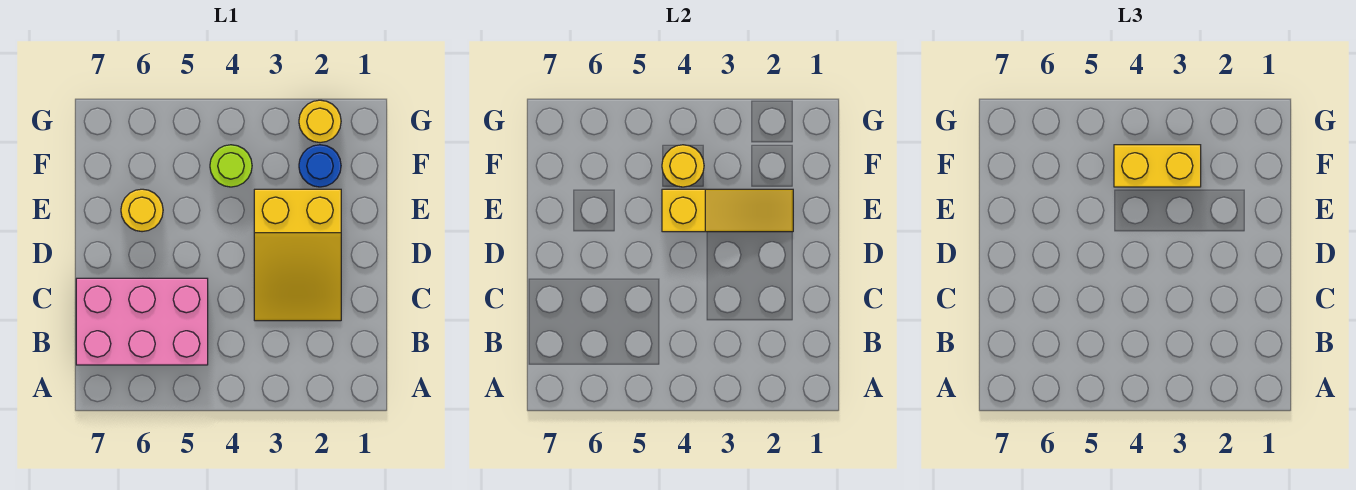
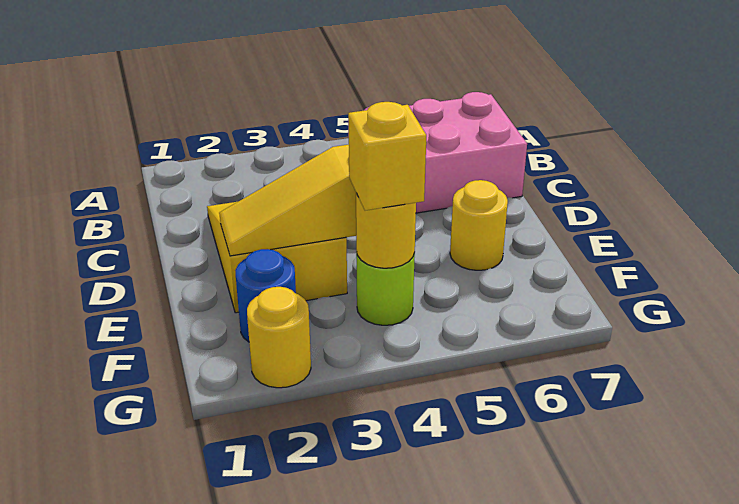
yellow 1x2 brick [1114,145,1201,187] -> yellow 1x1 brick [348,102,426,211]

